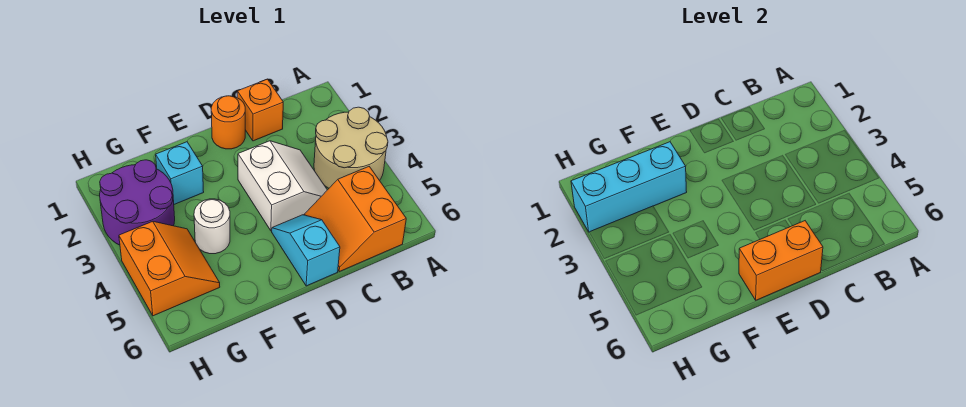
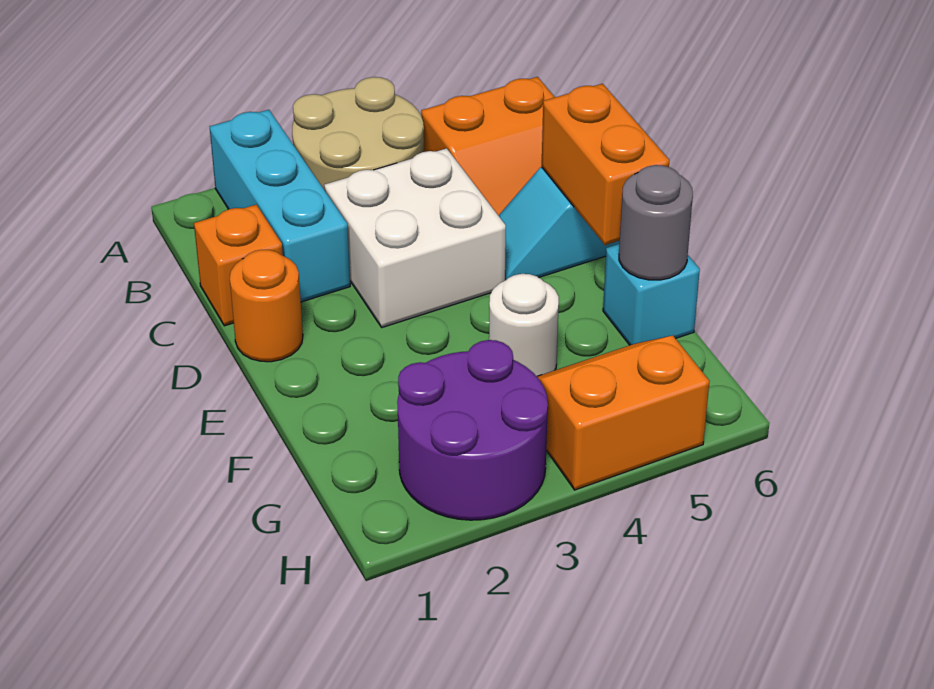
white 2x2 slope [238,141,327,231] -> white 2x2 brick [324,148,506,327]
cyan 1x1 brick [156,142,204,204] -> cyan 1x1 brick moved to [603,244,700,345]
cyan 1x3 brick [571,142,687,232] -> cyan 1x3 brick moved to [210,110,350,302]
none -> grey 1x1 round brick [619,165,693,280]

